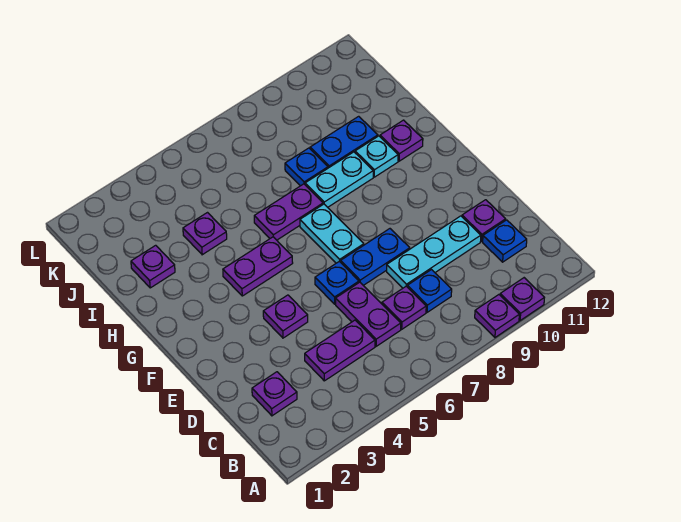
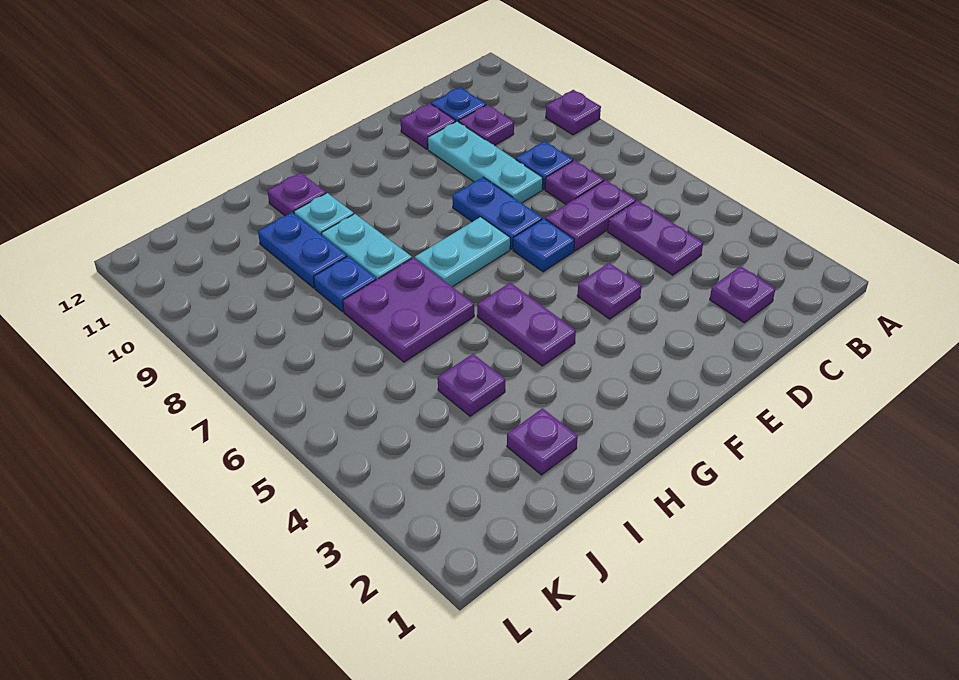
purple 1x1 plate [500,278,544,320] -> purple 1x1 plate moved to [459,105,514,146]
purple 1x2 plate [254,184,323,240] -> purple 2x2 plate [343,258,474,362]

